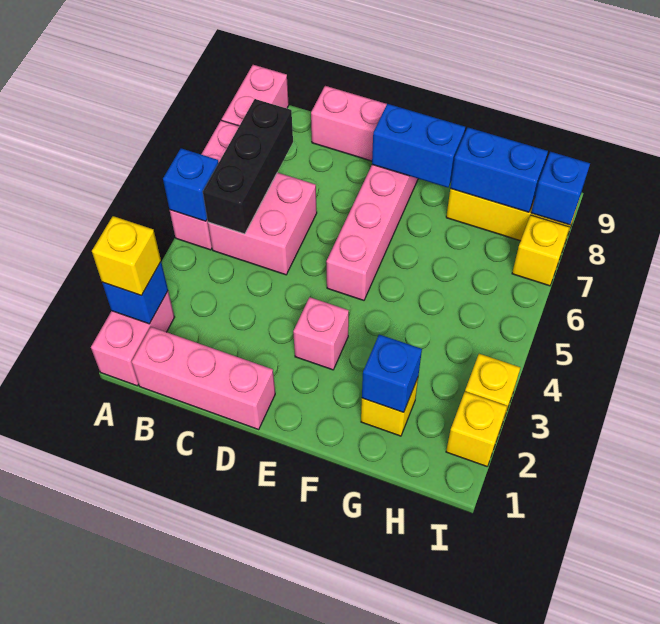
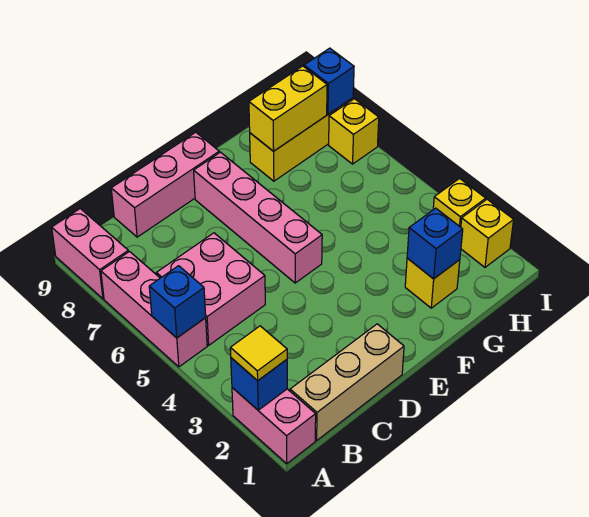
yellow 1x1 brick [92,216,161,295] -> yellow 1x1 tile [230,326,287,381]
pink 1x3 brick [132,327,275,429] -> tan 1x3 brick [290,324,404,440]
black 1x3 brick [203,99,293,234] -> none
pink 1x1 brick [293,297,349,370] -> none
blue 1x2 brick [372,104,465,188] -> none
blue 1x2 brick [450,128,548,212] -> yellow 1x2 brick [249,66,327,151]

